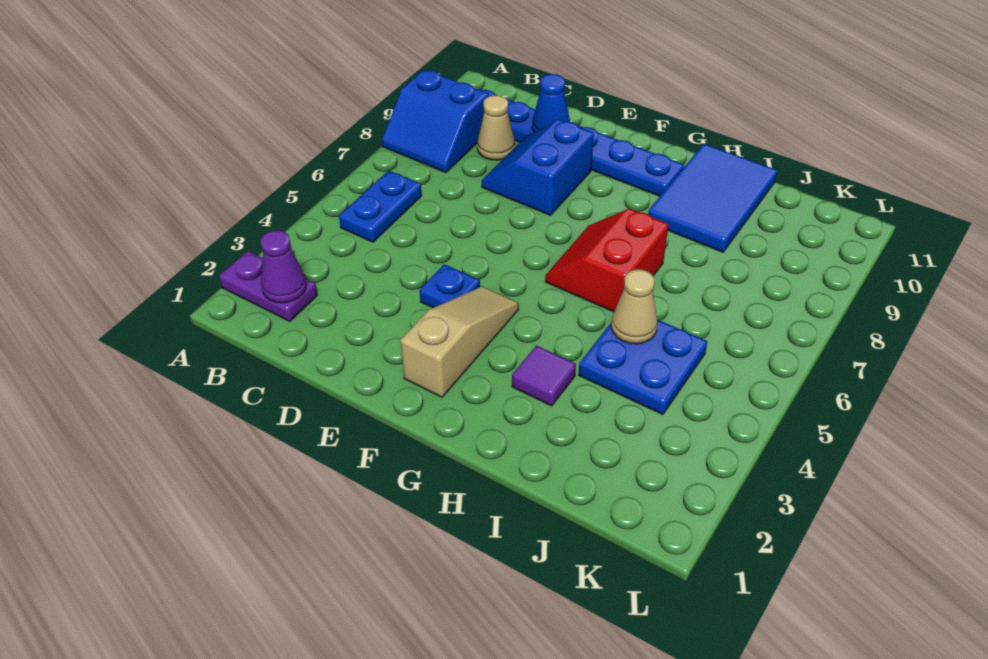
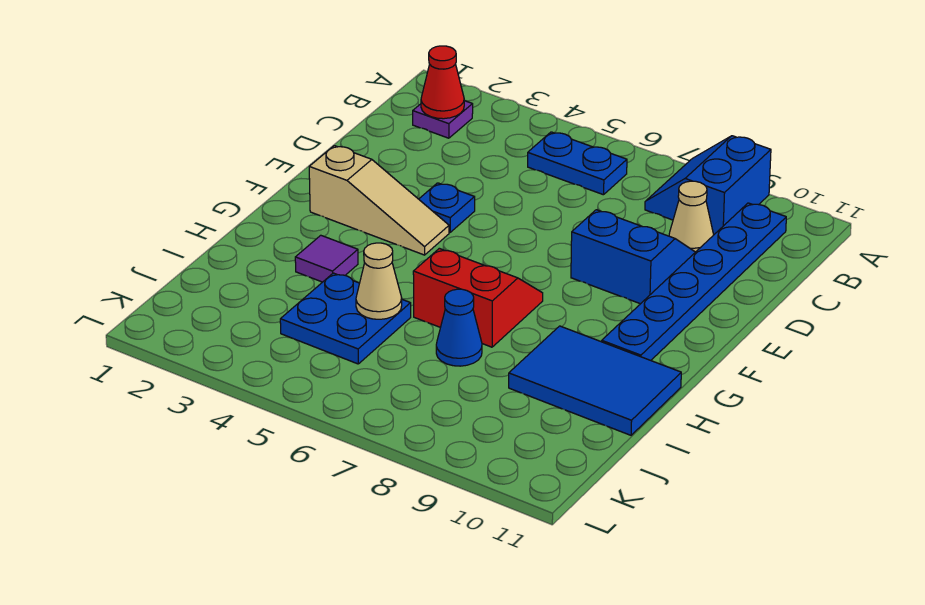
purple 1x2 plate [219,251,318,322] -> purple 1x1 plate [413,101,473,138]
purple 1x1 cone [261,230,306,303] -> red 1x1 cone [421,46,465,119]
blue 1x1 cone [532,74,570,133] -> blue 1x1 cone moved to [436,289,482,366]

